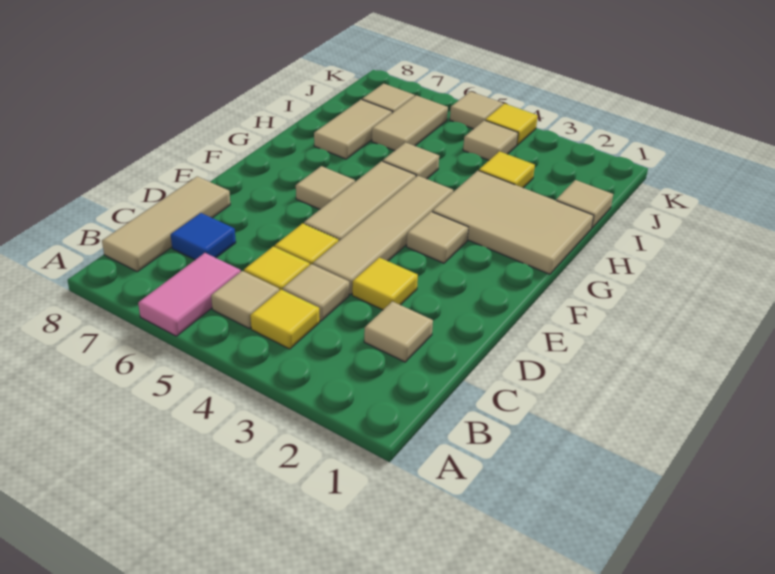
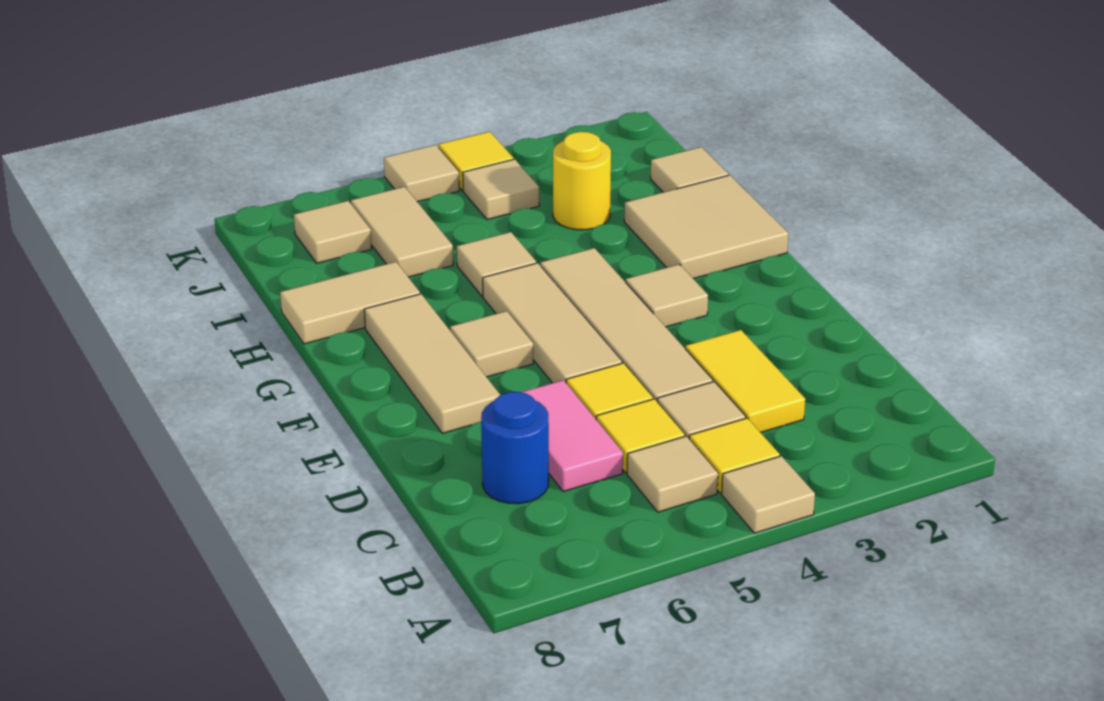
pink 1x2 tile [138,253,241,336] -> pink 1x2 tile moved to [522,380,623,492]
tan 1x3 tile [102,176,230,272] -> tan 1x3 tile moved to [364,294,500,433]
tan 1x1 tile [364,301,433,362] -> tan 1x1 tile moved to [722,456,815,533]
blue 1x1 tile [171,213,236,260] -> blue 1x1 round brick [481,392,549,504]
yellow 1x1 tile [352,258,418,310] -> yellow 1x2 tile [686,330,805,433]
tan 2x3 tile [432,170,594,274] -> tan 2x2 tile [624,175,788,279]
tan 1x2 tile [314,99,392,159] -> tan 1x2 tile turned to [280,262,420,344]
yellow 1x1 tile [479,151,535,188] -> yellow 1x1 round brick [553,132,611,230]

